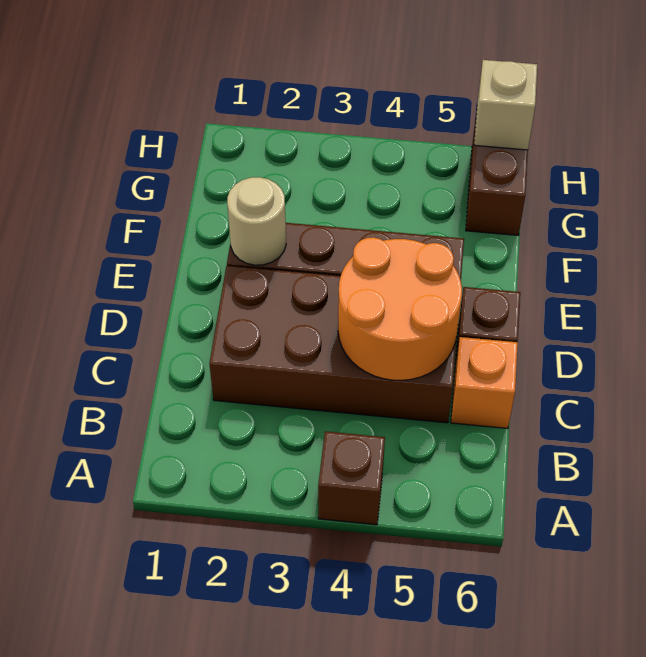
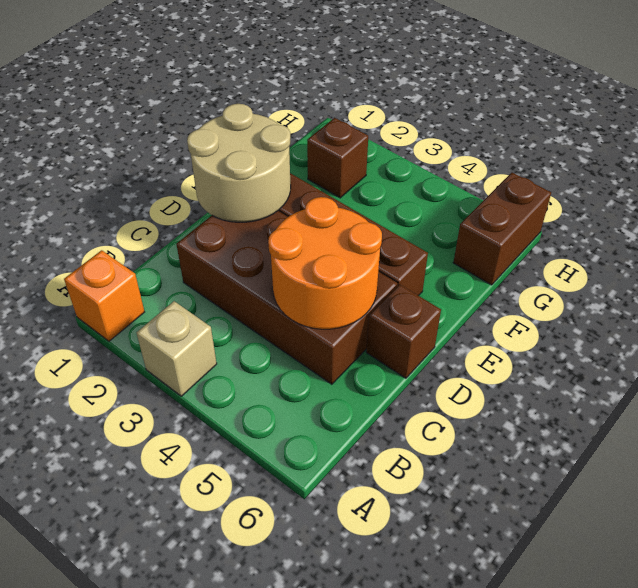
brown 1x1 brick [318,431,385,525] -> brown 1x1 brick moved to [307,118,368,198]
orange 1x1 brick [451,337,518,428] -> orange 1x1 brick moved to [64,250,144,341]
tan 1x1 round brick [227,177,286,265] -> tan 2x2 round brick [187,104,291,222]
tan 1x1 brick [474,60,537,150] -> tan 1x1 brick moved to [137,301,217,396]

